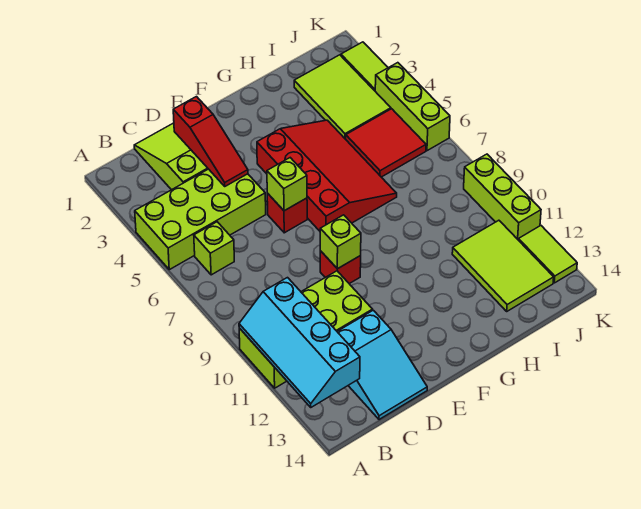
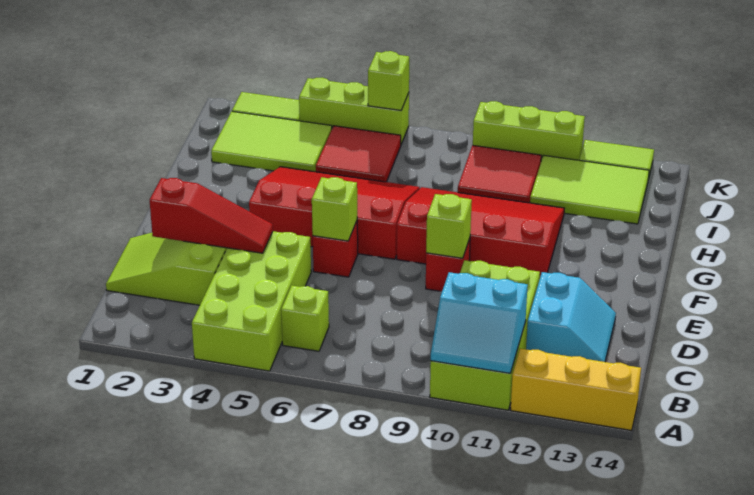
cyan 2x4 slope [239,278,360,407] -> cyan 2x2 slope [431,272,528,373]
none -> yellow 1x3 brick [511,349,641,431]
cyan 2x3 slope [337,310,427,420] -> cyan 2x2 slope [526,272,616,362]
none -> red 3x4 slope [397,187,564,280]
none -> red 2x2 tile [458,145,541,203]
none -> lime 1x1 brick [368,51,409,110]

